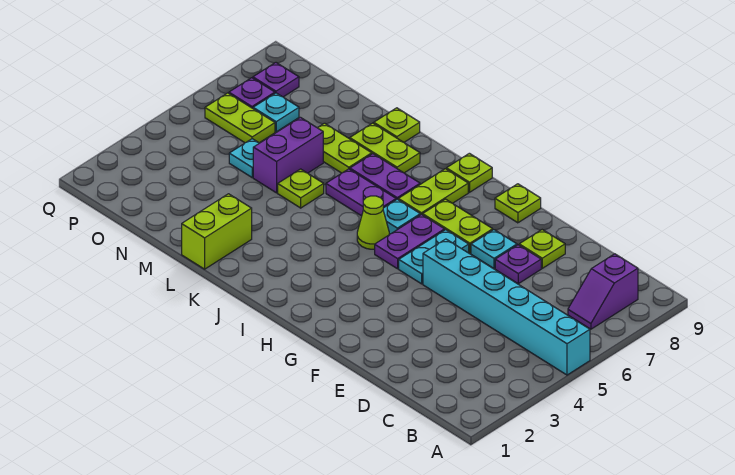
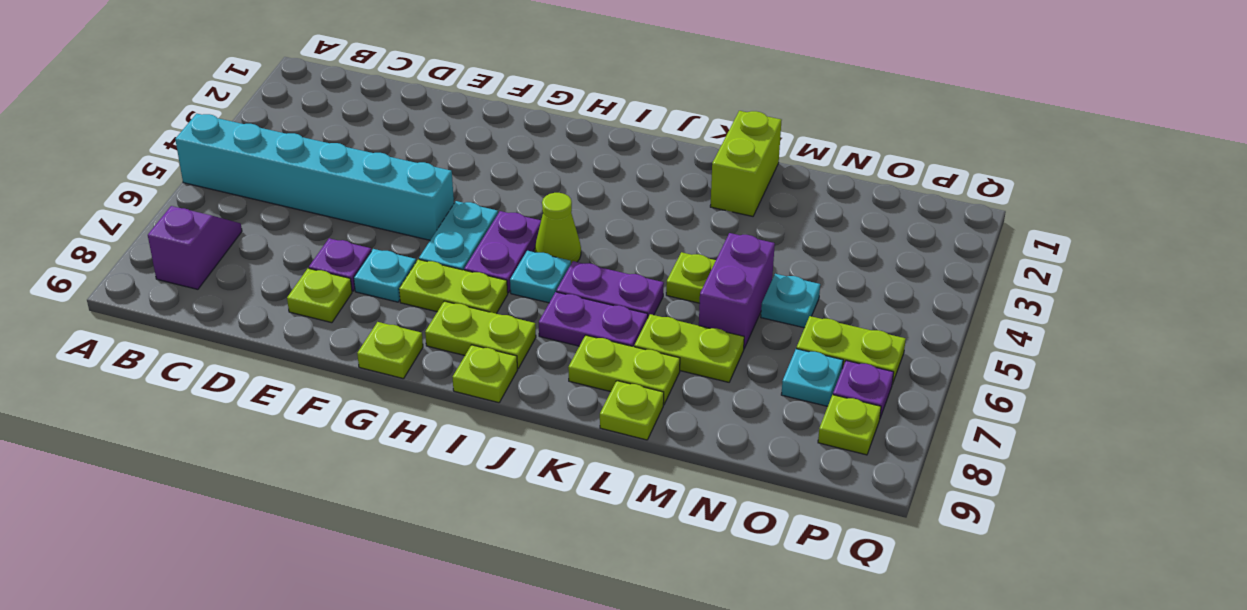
lime 1x2 plate [398,169,468,215] -> lime 1x2 plate turned to [425,301,536,369]
purple 1x1 plate [253,63,299,97] -> lime 1x1 plate [818,395,881,455]

